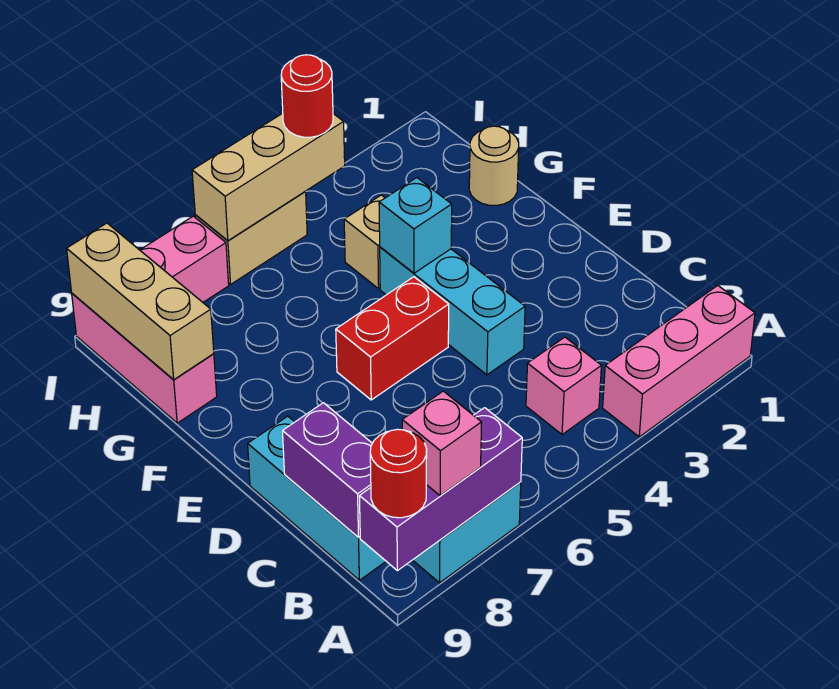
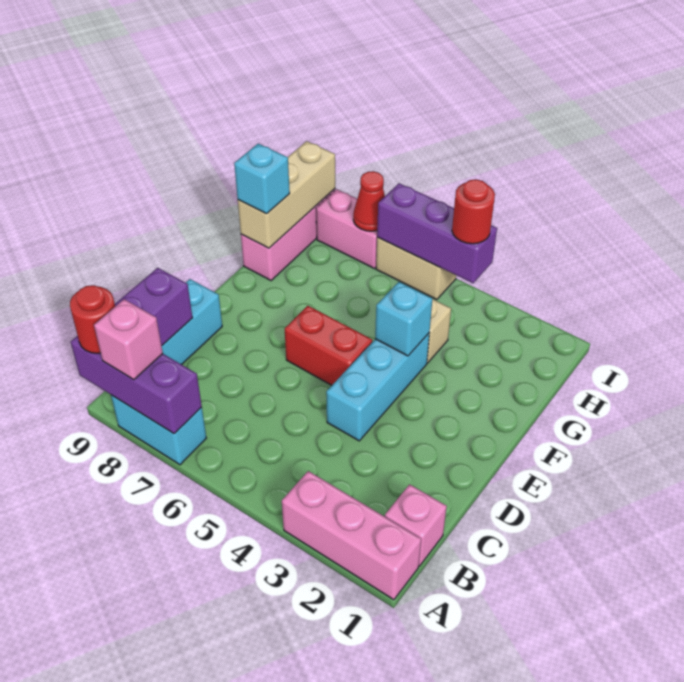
pink 1x1 brick [526,337,601,435] -> pink 1x1 brick moved to [385,484,447,566]
tan 1x1 round brick [469,126,519,205] -> none
none -> cyan 1x1 brick [234,144,290,214]
tan 1x3 brick [192,113,345,241] -> purple 1x3 brick [377,183,497,283]
none -> red 1x1 cone [353,171,385,231]

